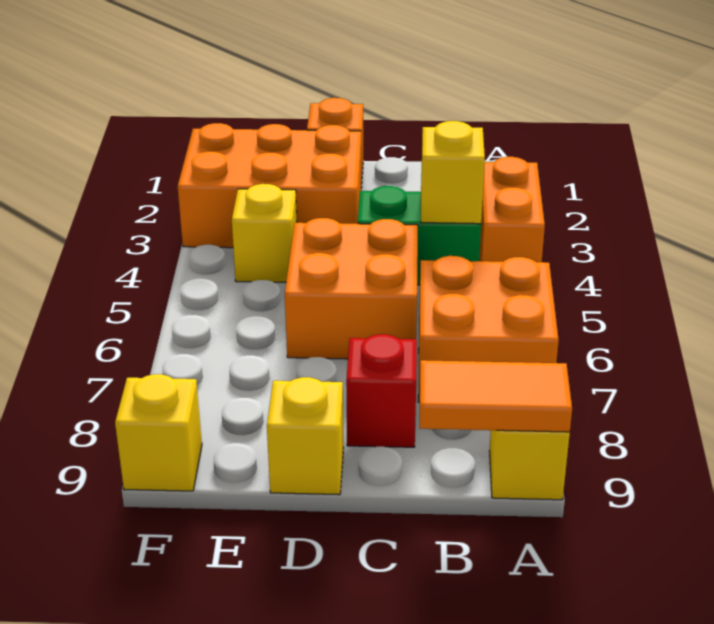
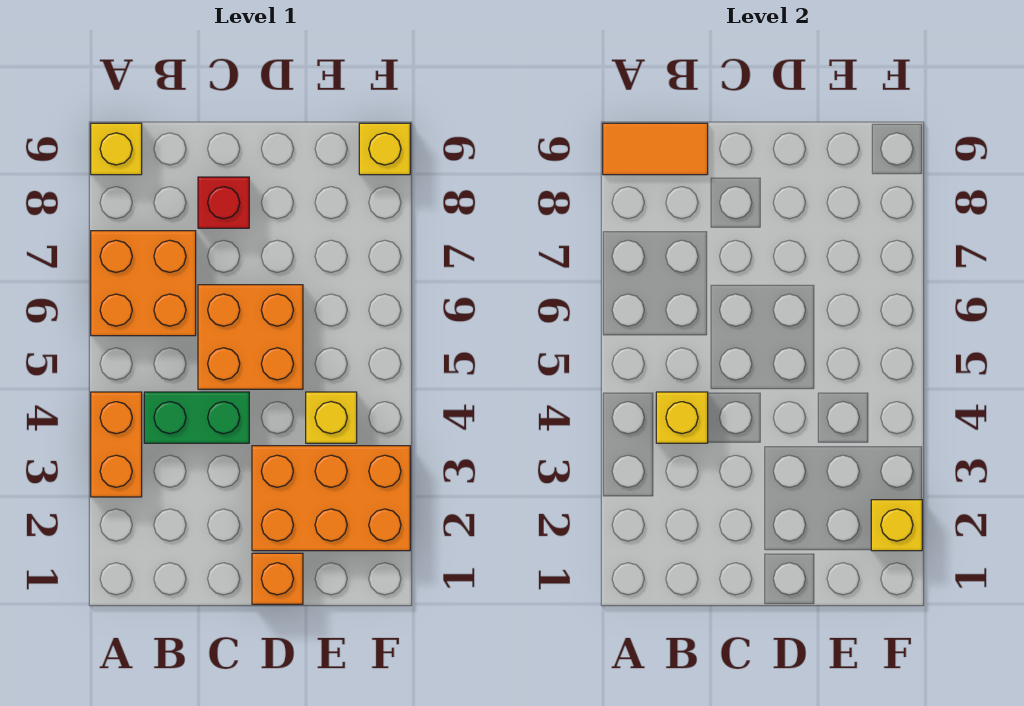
yellow 1x1 brick [267,377,344,495] -> yellow 1x1 brick moved to [871,500,922,551]

